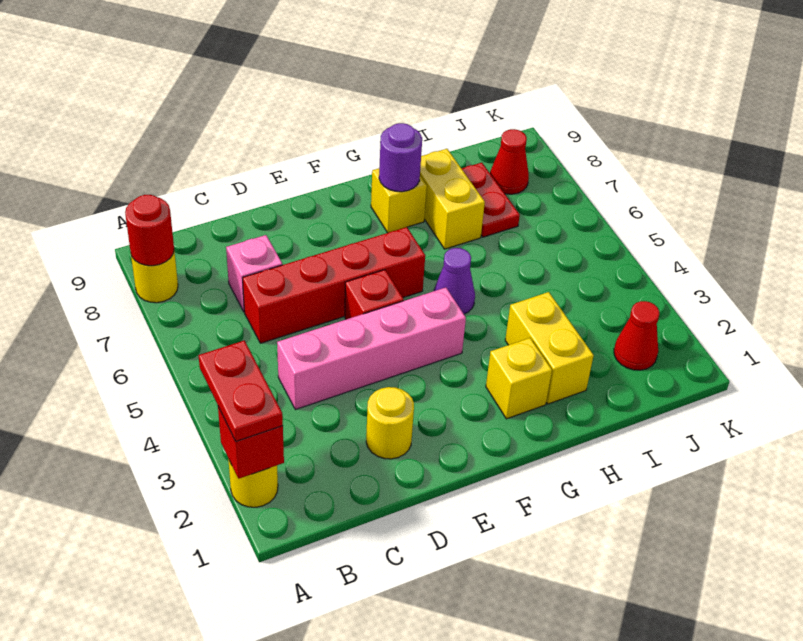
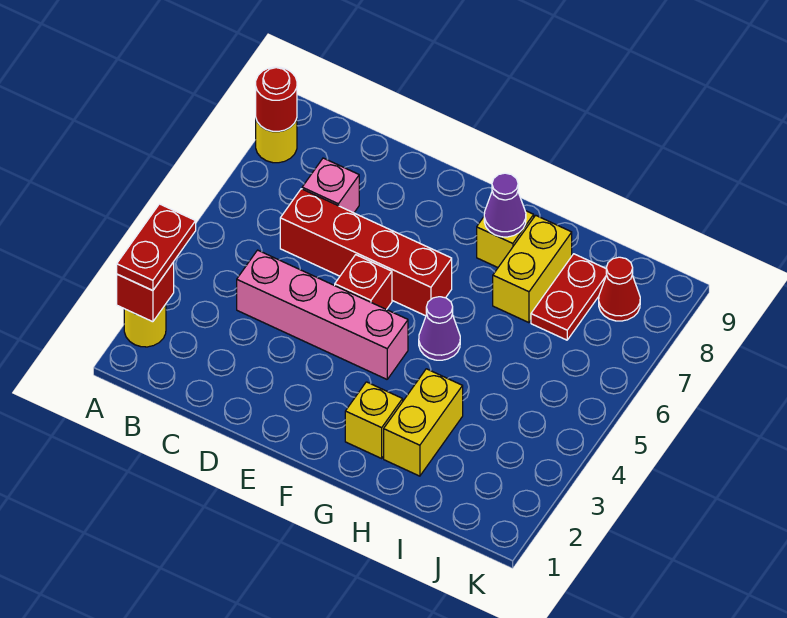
yellow 1x1 round brick [366,387,414,459] -> none
purple 1x1 round brick [379,123,422,192] -> purple 1x1 cone [484,173,526,237]
red 1x1 cone [614,301,659,370] -> none

